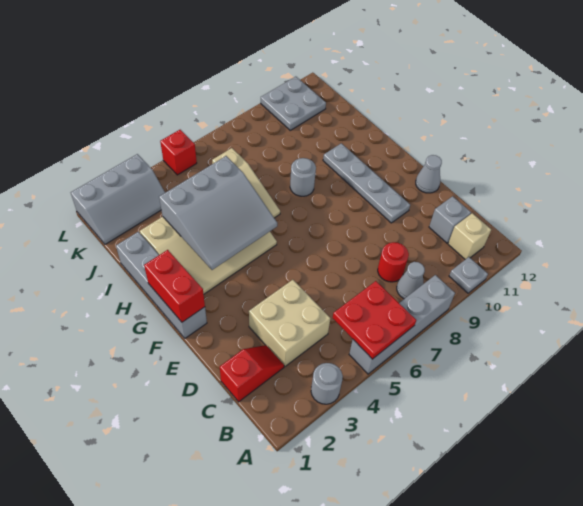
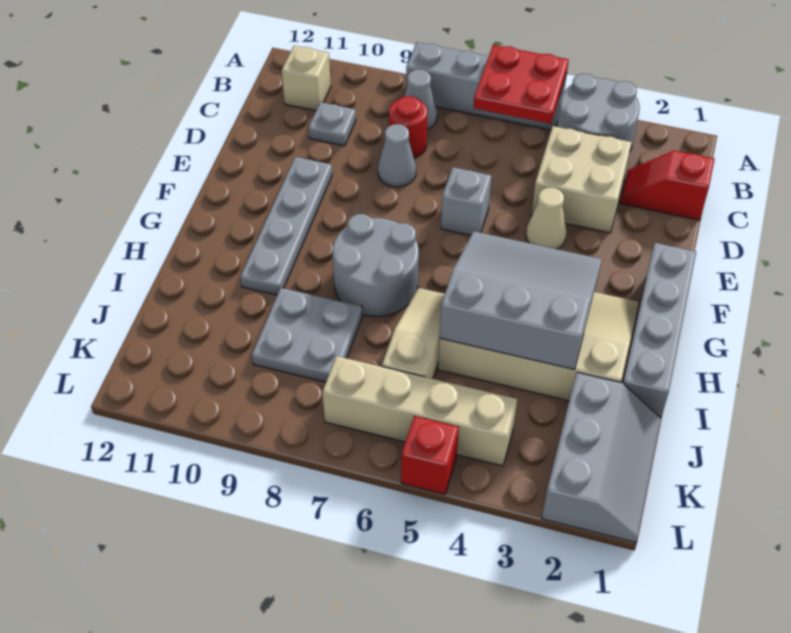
grey 1x1 round brick [311,363,343,404] -> grey 2x2 round brick [557,74,640,151]
grey 1x1 plate [449,257,488,293] -> grey 1x1 plate moved to [308,102,356,146]
grey 1x1 brick [429,196,471,243] -> grey 1x1 brick moved to [441,167,491,235]
none -> tan 1x1 cone [526,188,566,249]
grey 1x1 cone [416,155,442,193] -> grey 1x1 cone moved to [378,124,416,187]
red 1x2 brick [144,250,205,322] -> none
grey 1x1 round brick [290,158,316,196] -> grey 2x2 round brick [332,214,419,317]
grey 2x3 slope [71,154,165,244] -> grey 2x3 slope turned to [542,372,661,543]
none -> tan 1x4 brick [323,356,517,466]
grey 2x2 plate [261,77,326,130] -> grey 2x2 plate moved to [252,288,362,382]

